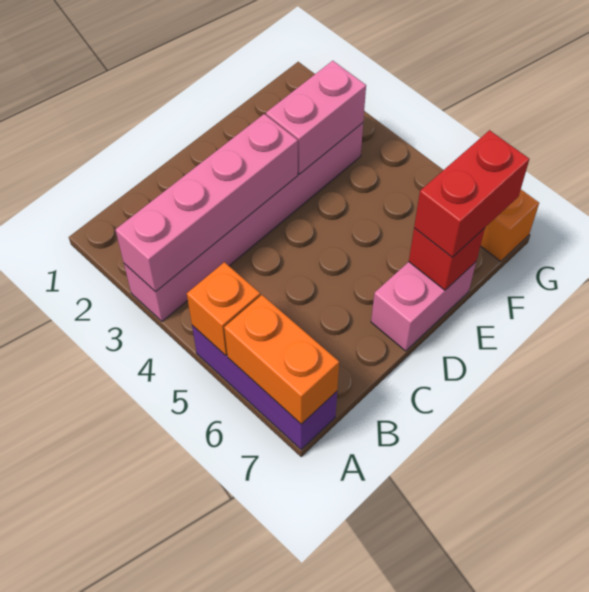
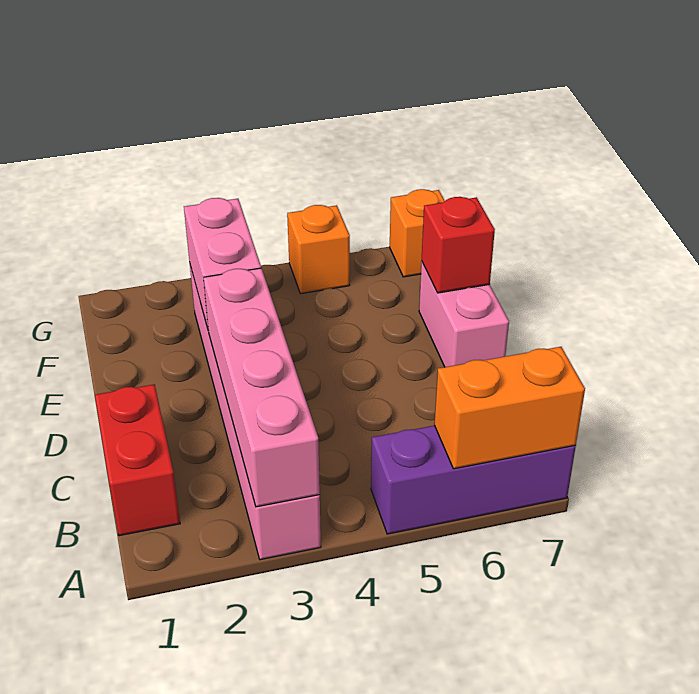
orange 1x1 brick [187,262,260,355] -> orange 1x1 brick moved to [287,205,350,294]
red 1x2 brick [414,130,529,257] -> red 1x2 brick moved to [95,384,180,536]

